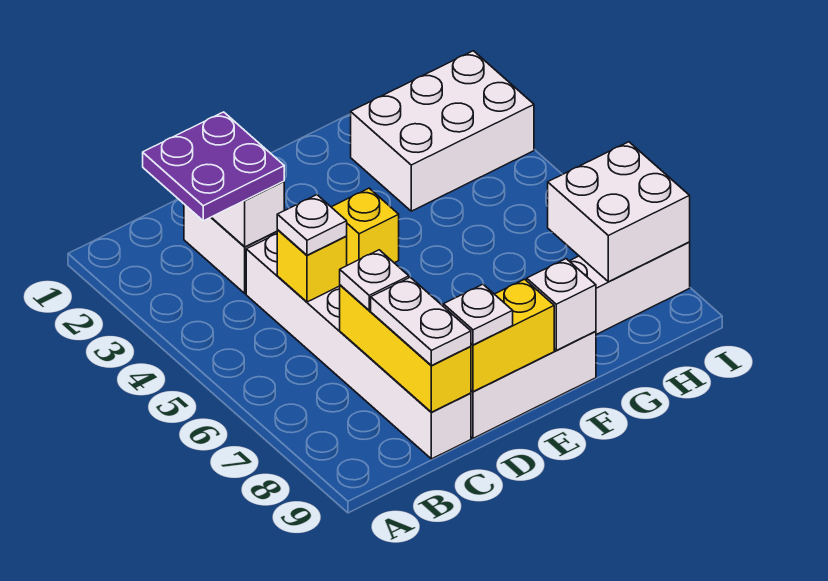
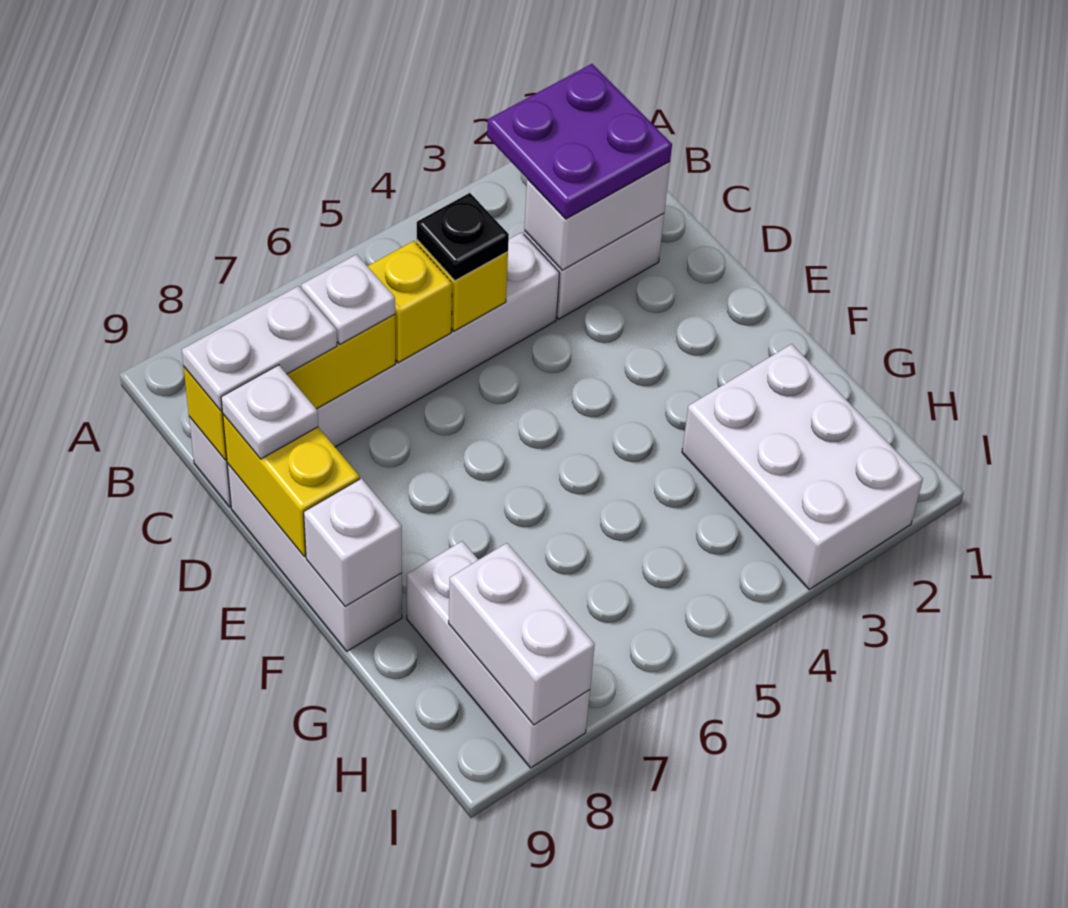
white 1x1 plate [277,195,347,255] -> black 1x1 plate [417,193,509,281]
yellow 1x1 brick [332,188,399,265] -> yellow 1x1 brick moved to [368,241,452,363]
white 2x2 brick [548,142,690,282] -> white 1x2 brick [449,543,595,725]

